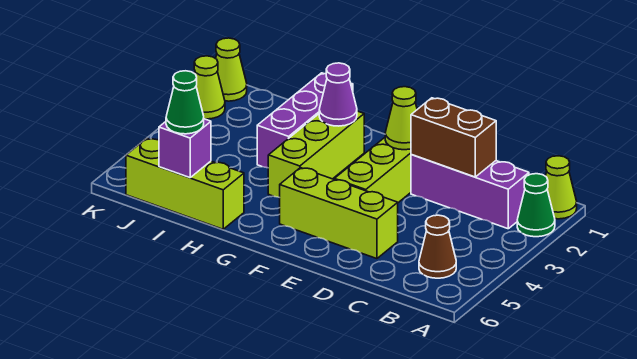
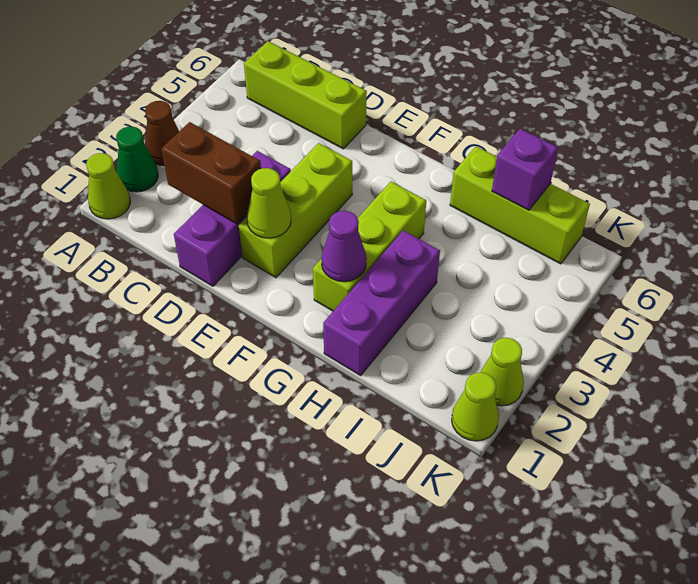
purple 1x3 brick [411,155,529,229] -> purple 1x3 brick turned to [174,151,291,286]
brown 1x1 cone [419,215,456,278] -> brown 1x1 cone moved to [145,101,179,166]
lime 1x3 brick [280,168,398,259] -> lime 1x3 brick moved to [244,41,367,149]
green 1x1 cone [166,71,204,134] -> none

